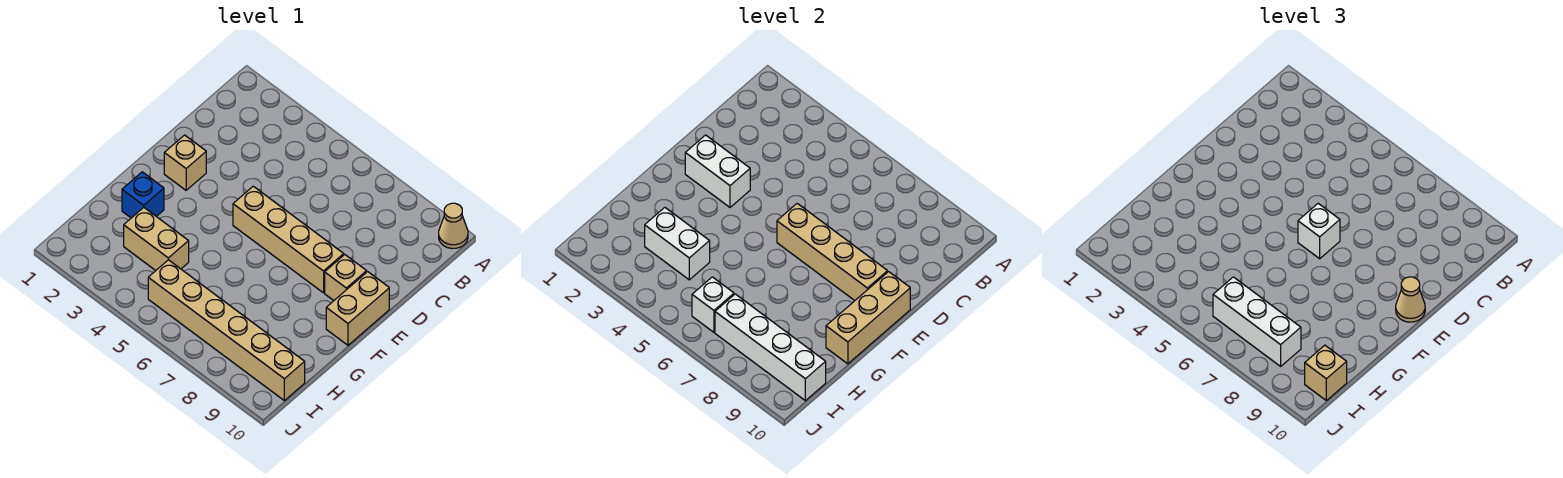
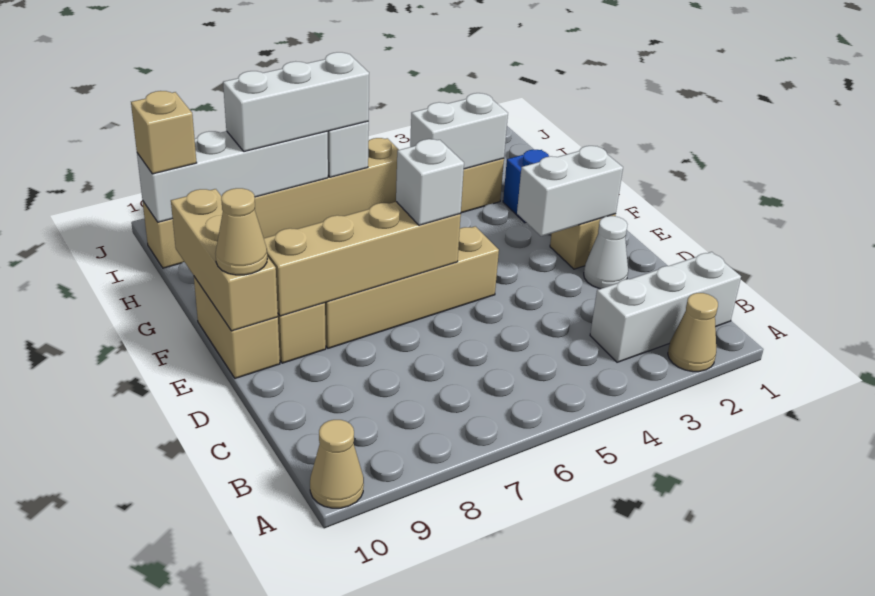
none -> tan 1x1 cone [668,293,718,372]
none -> white 1x3 brick [590,252,741,362]
none -> white 1x1 cone [584,216,628,289]

